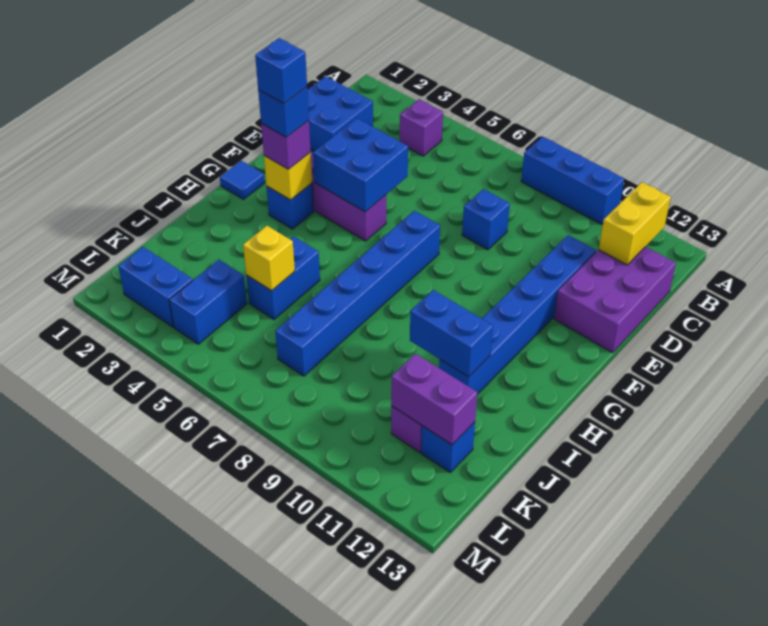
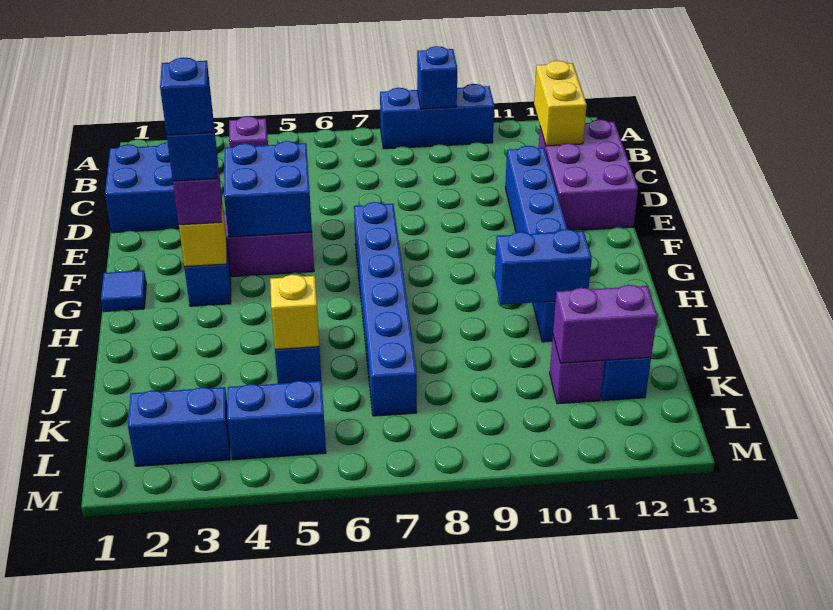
blue 1x1 brick [462,189,510,250] -> blue 1x1 brick moved to [417,46,457,109]
blue 1x2 brick [169,260,247,344] -> blue 1x2 brick turned to [227,381,326,460]

